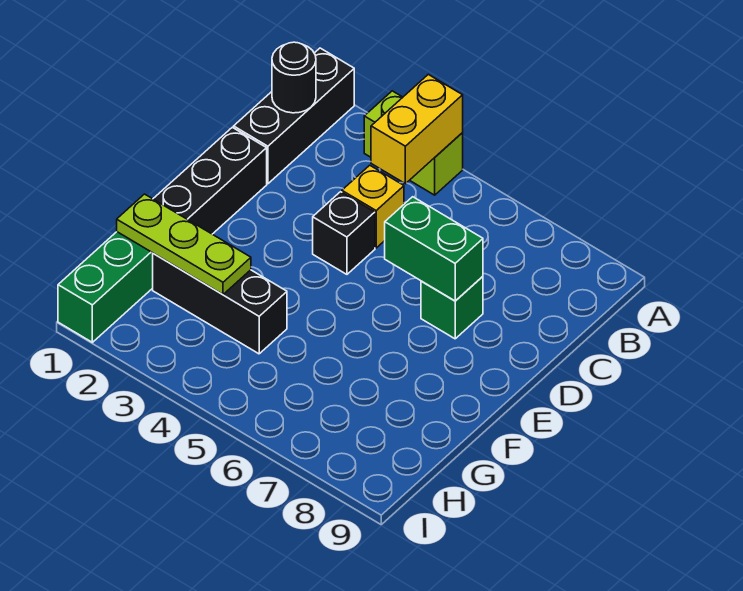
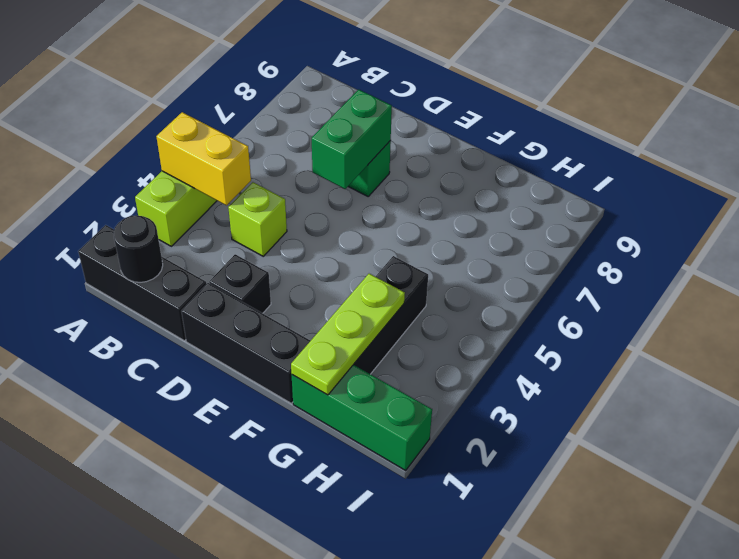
yellow 1x1 brick [342,165,404,248] -> lime 1x1 brick [228,182,287,256]
black 1x1 brick [313,192,375,274] -> black 1x1 brick moved to [209,254,271,313]

